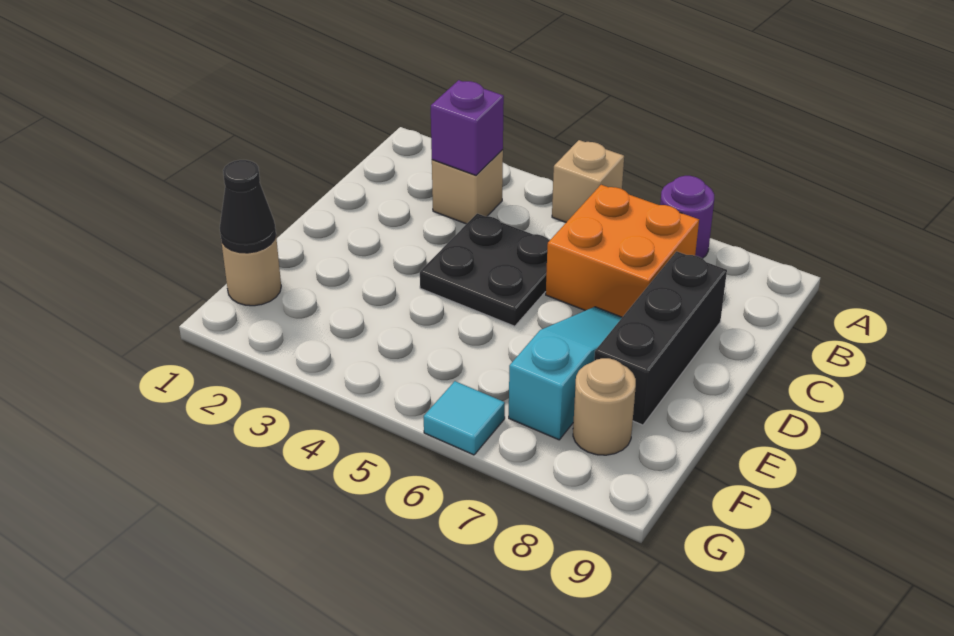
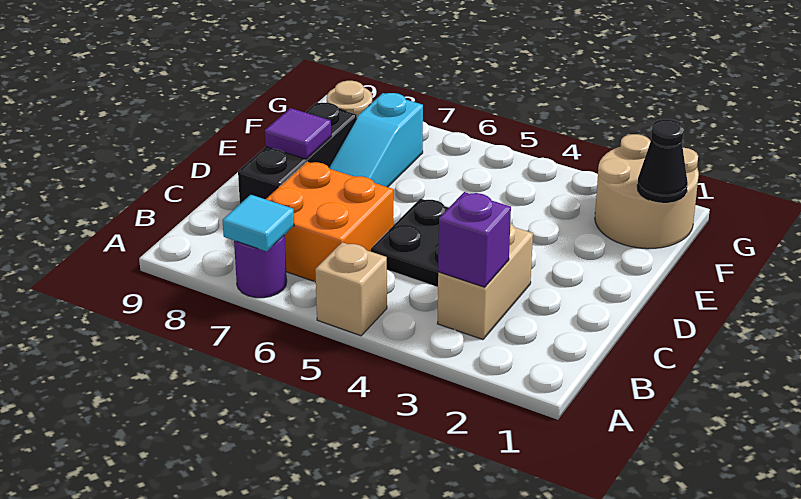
tan 1x1 brick [432,150,503,224] -> tan 1x2 brick [437,223,533,340]
none -> purple 1x1 tile [265,108,331,159]
tan 1x1 round brick [221,236,281,306] -> tan 2x2 round brick [595,134,699,249]
cyan 1x1 tile [424,381,505,455] -> cyan 1x1 tile moved to [223,195,294,251]

